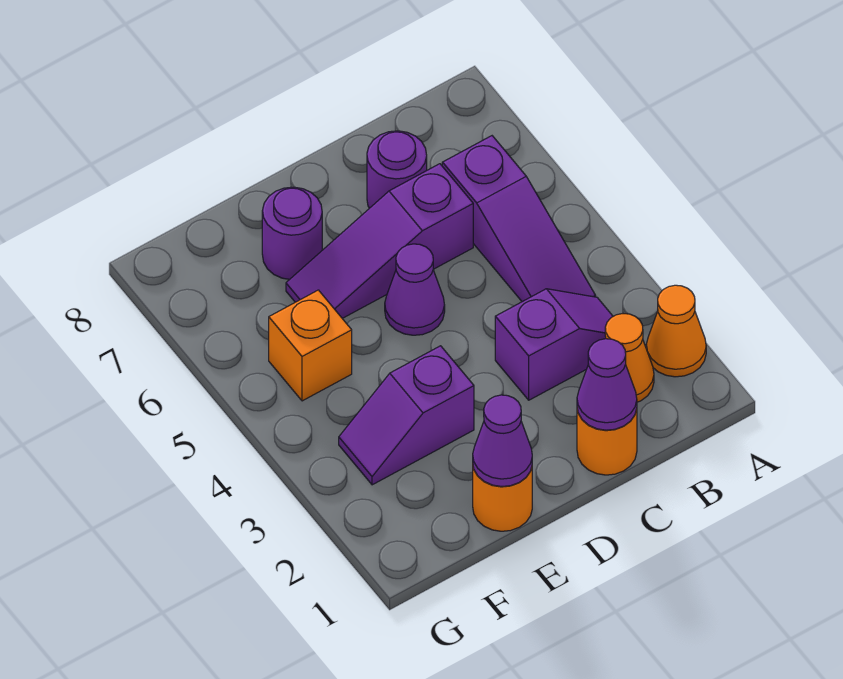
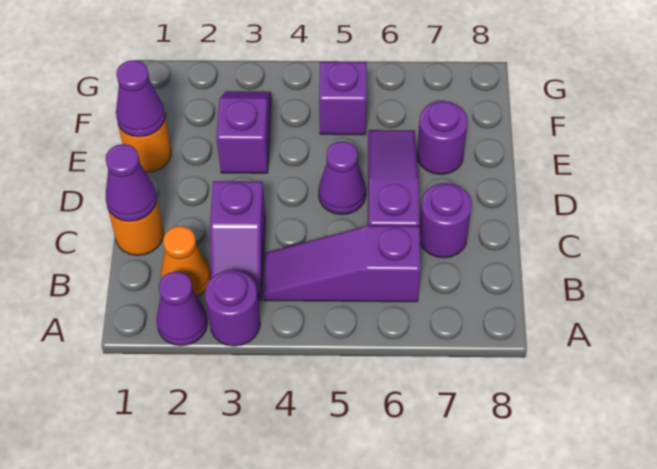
orange 1x1 cone [646,285,706,377] -> purple 1x1 cone [157,272,208,346]
none -> purple 1x1 round brick [205,270,260,346]
orange 1x1 brick [269,290,352,401] -> purple 1x1 brick [319,62,367,135]

